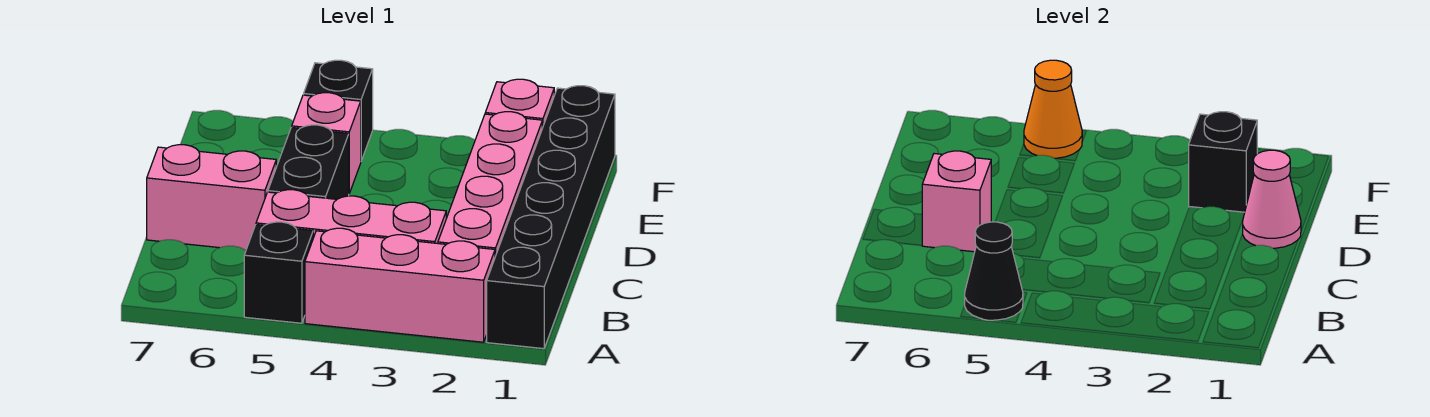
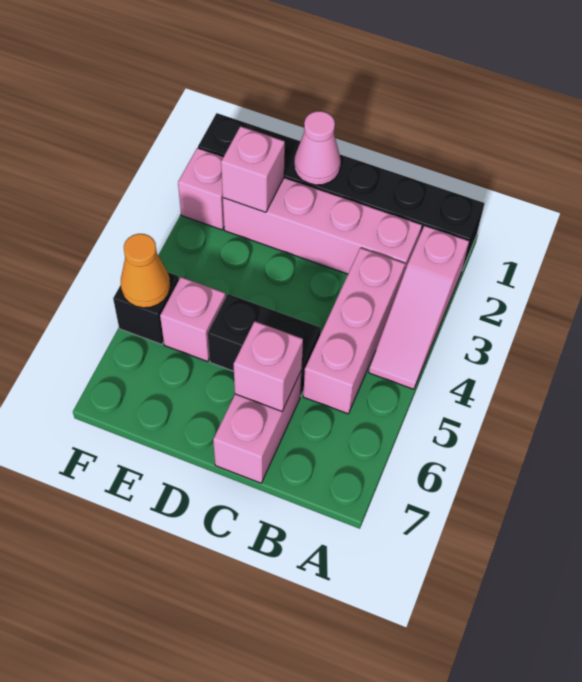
pink 1x3 brick [305,228,495,342] -> pink 1x3 slope [369,226,469,389]
black 1x1 brick [244,222,313,323] -> none
black 1x1 cone [965,222,1023,320] -> none
black 1x1 brick [1189,112,1257,212] -> pink 1x1 brick [221,126,285,212]

